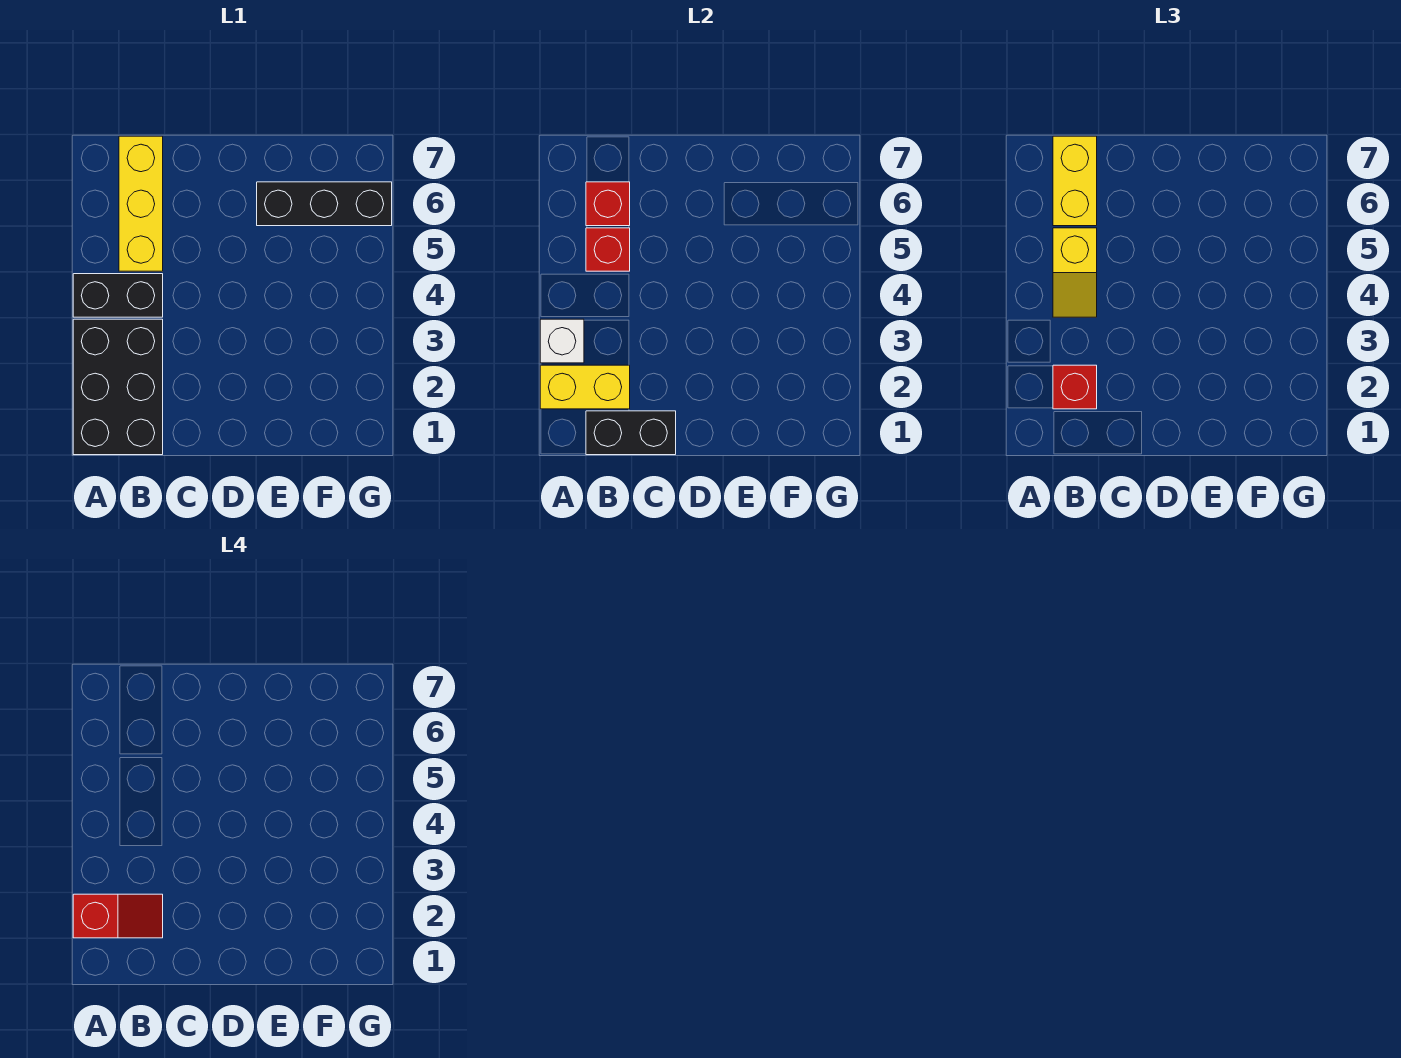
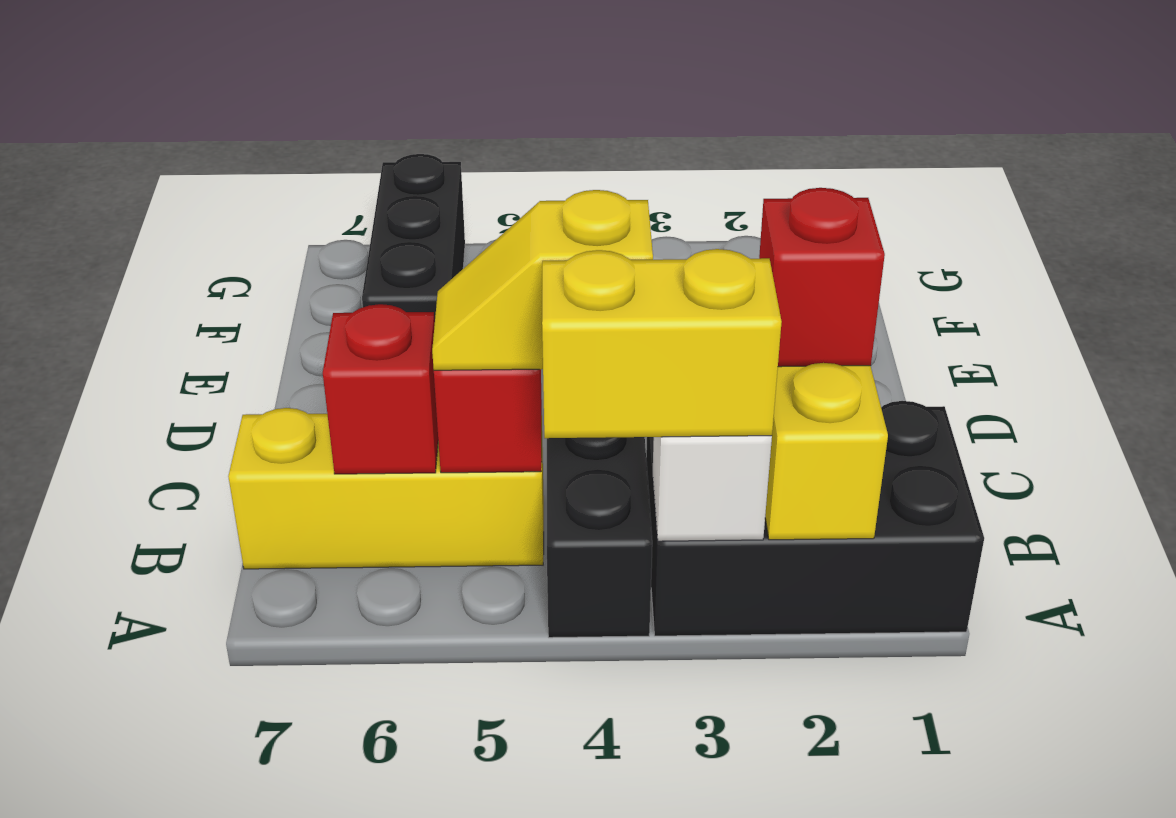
red 1x2 slope [73,894,163,938] -> none
black 1x2 brick [586,411,676,455] -> none
yellow 1x2 slope [1053,228,1097,317] -> yellow 1x2 slope turned to [432,190,653,370]
yellow 1x2 brick [1053,136,1097,226] -> yellow 1x2 brick moved to [542,249,782,438]

